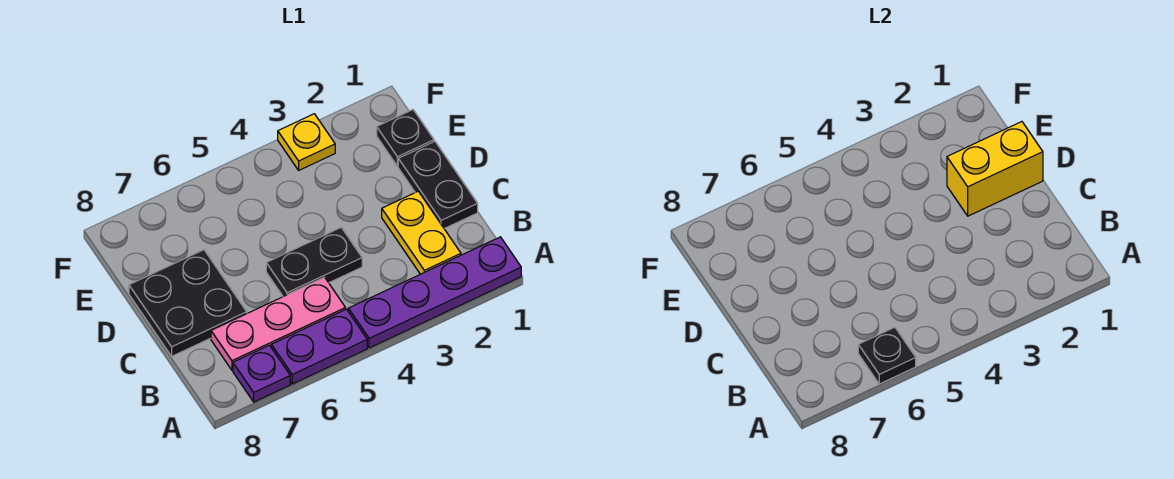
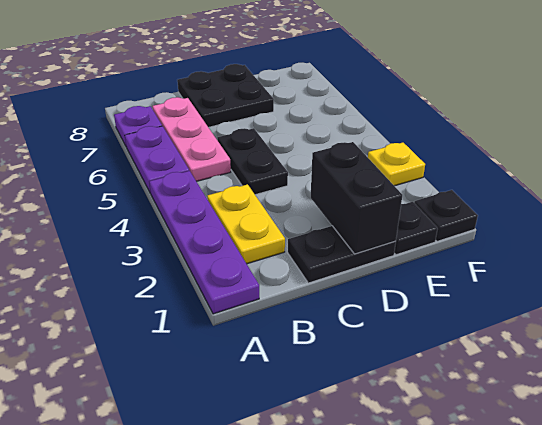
black 1x1 plate [858,327,916,384] -> black 1x1 plate moved to [414,190,478,241]
yellow 1x2 plate [382,191,461,274] -> yellow 1x2 plate turned to [207,184,285,264]
yellow 1x2 brick [947,122,1043,216] -> black 1x2 brick [311,142,402,254]

